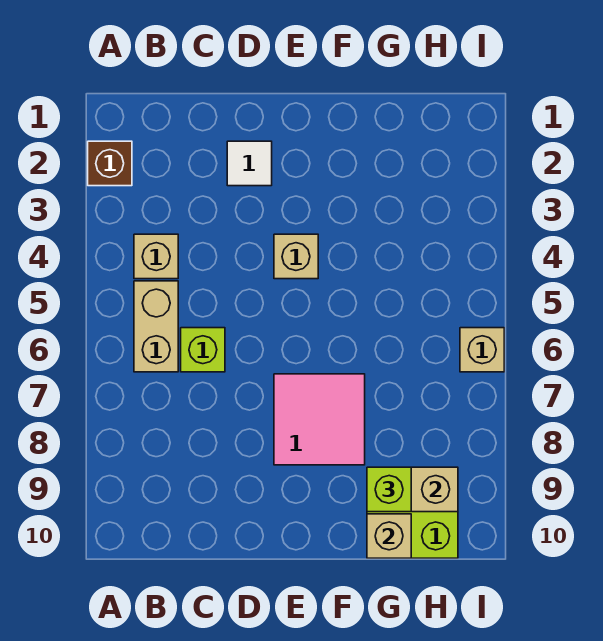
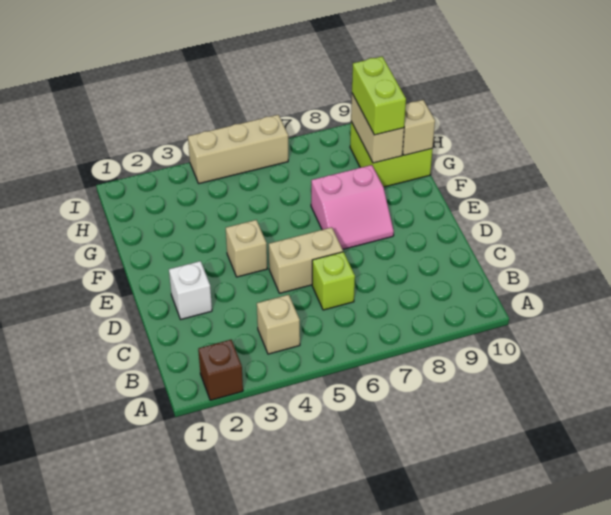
tan 1x2 brick [134,281,178,372] -> tan 1x2 brick moved to [269,227,343,293]
white 1x1 tile [227,141,272,186] -> white 1x1 brick [169,261,212,319]
pink 2x2 tile [274,374,365,465] -> pink 2x2 slope [311,165,394,249]
lime 1x1 brick [367,467,411,512] -> lime 1x2 brick [352,57,406,135]
tan 1x1 brick [460,328,504,372] -> tan 1x3 brick [188,115,288,183]

